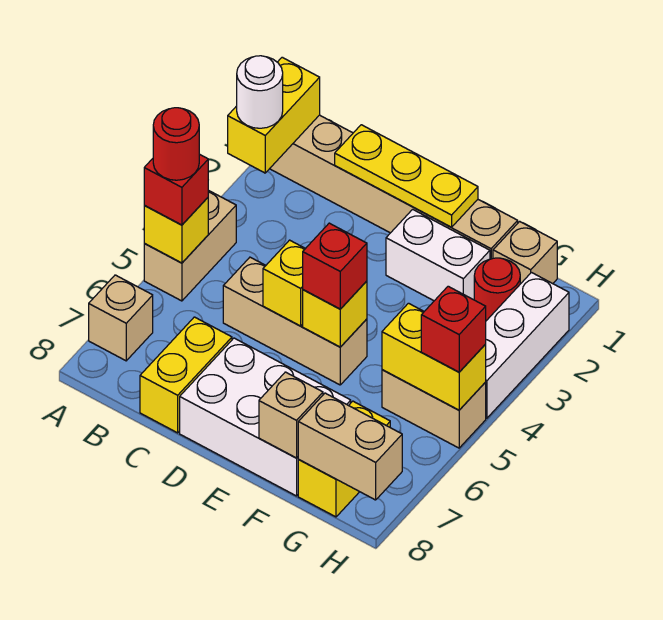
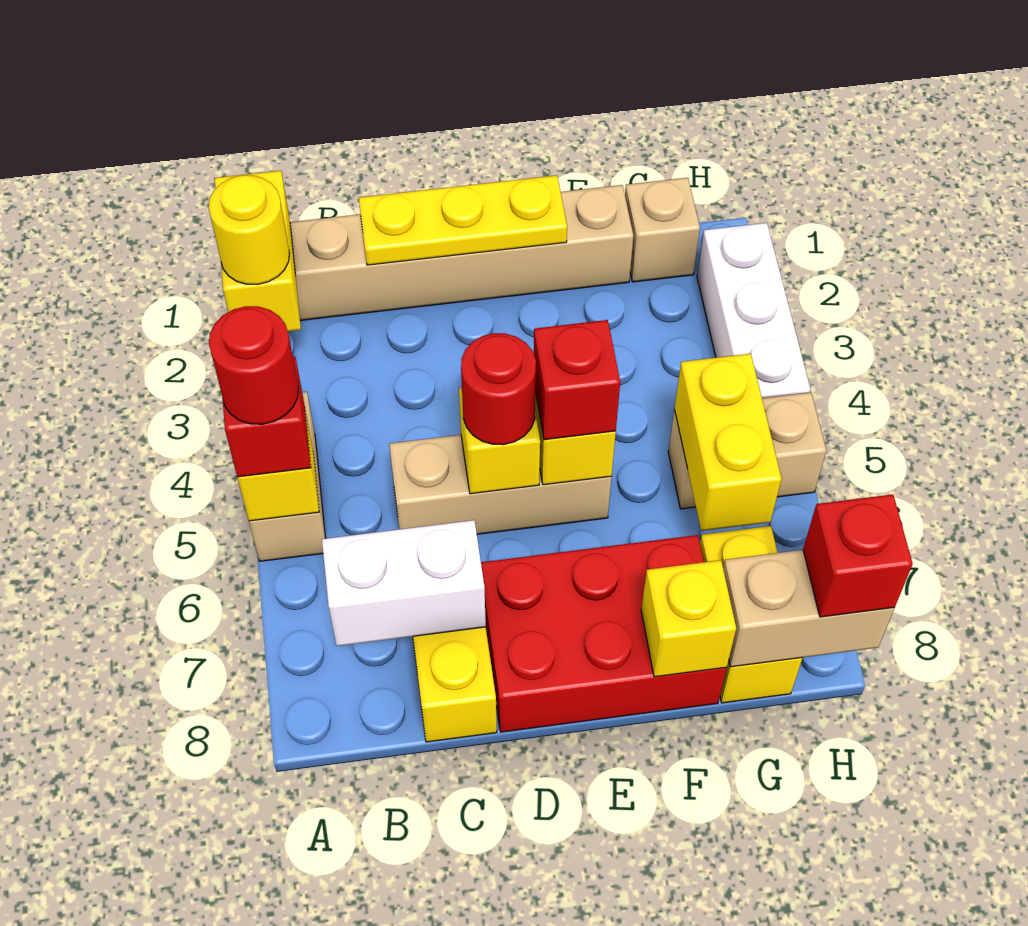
white 1x1 round brick [237,56,283,128] -> yellow 1x1 round brick [209,175,289,285]
tan 1x1 brick [89,275,153,361] -> none
white 2x3 brick [180,338,351,496] -> red 2x3 brick [481,535,727,732]
white 1x2 brick [386,209,490,301] -> white 1x2 brick moved to [322,520,486,646]
tan 1x1 brick [259,372,323,458] -> yellow 1x1 brick [641,560,736,677]
red 1x1 round brick [474,258,520,321] -> red 1x1 round brick moved to [461,333,536,445]
yellow 1x2 brick [382,303,486,410] -> yellow 1x2 brick turned to [674,354,782,531]
red 1x1 brick [421,286,486,372] -> red 1x1 brick moved to [803,494,913,617]

